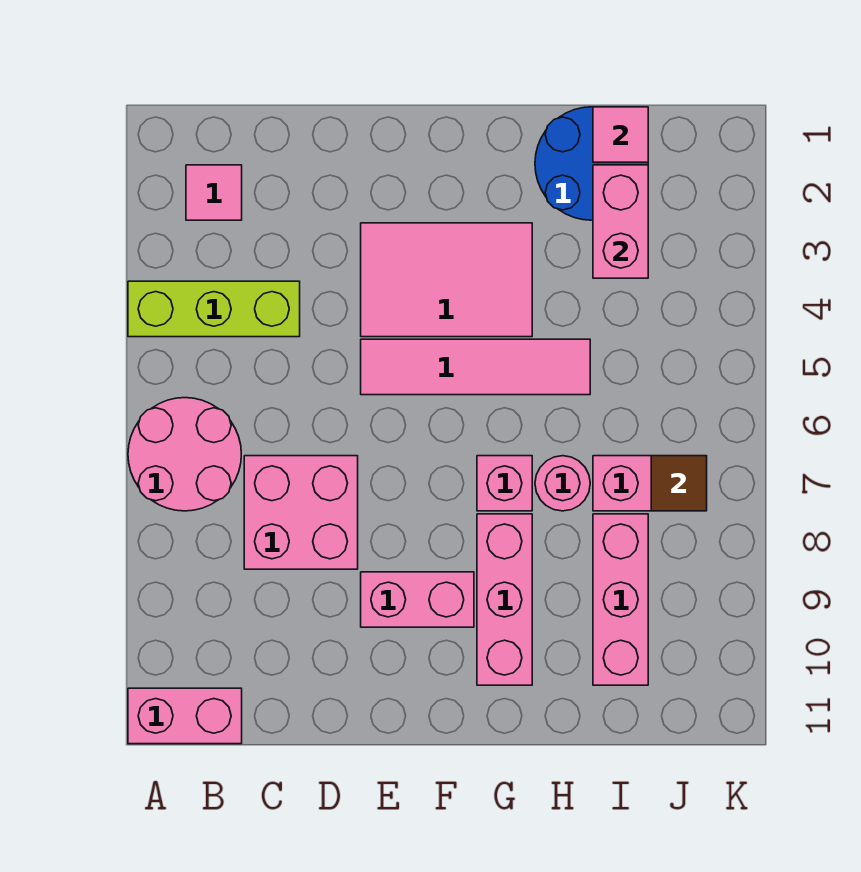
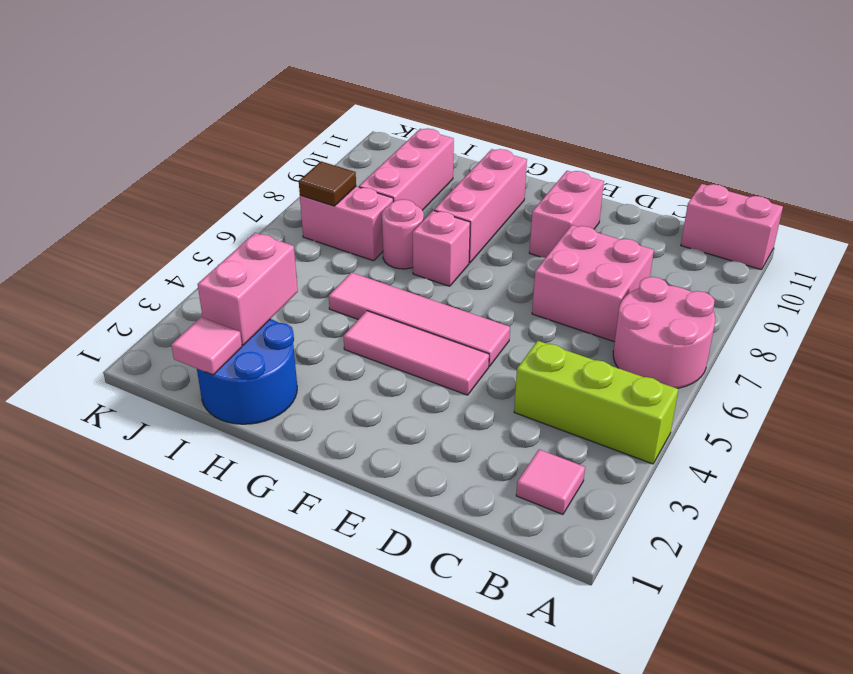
pink 2x3 tile [361,223,532,337] -> pink 1x3 tile [343,311,489,395]
pink 1x2 brick [361,572,474,627] -> pink 1x2 brick turned to [529,171,604,258]

